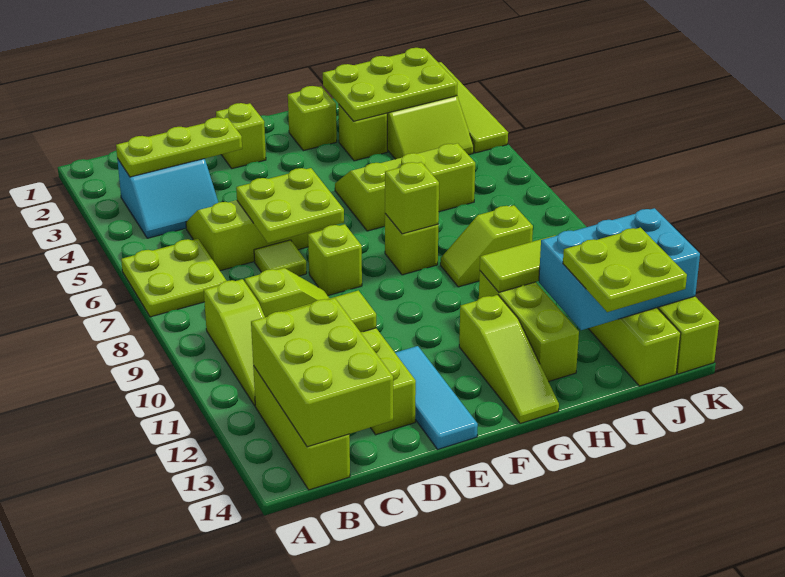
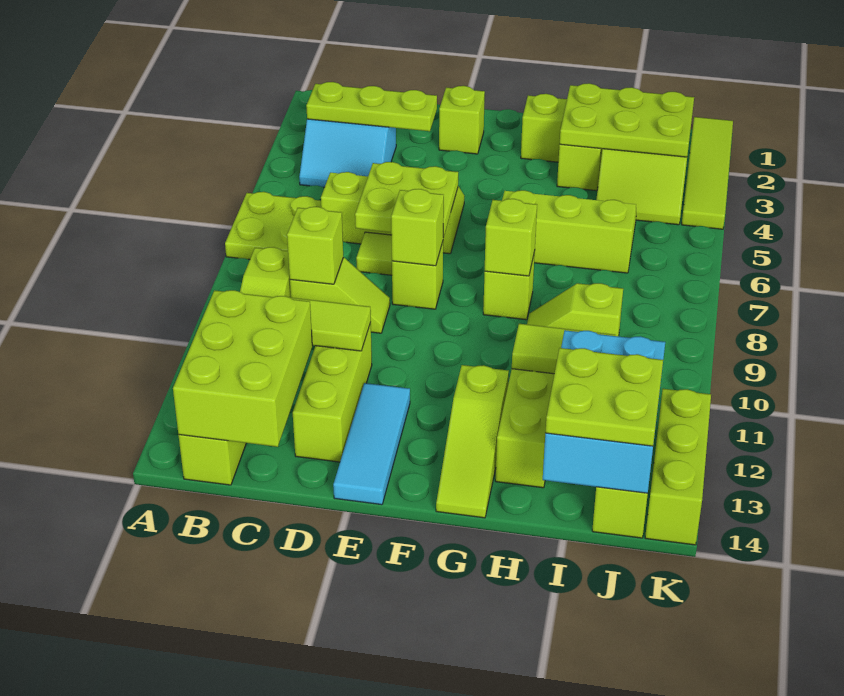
none -> lime 1x1 brick [287,207,343,284]
none -> lime 1x1 brick [391,189,444,266]
cyan 2x3 brick [539,208,700,330] -> cyan 2x3 brick turned to [543,330,665,493]

